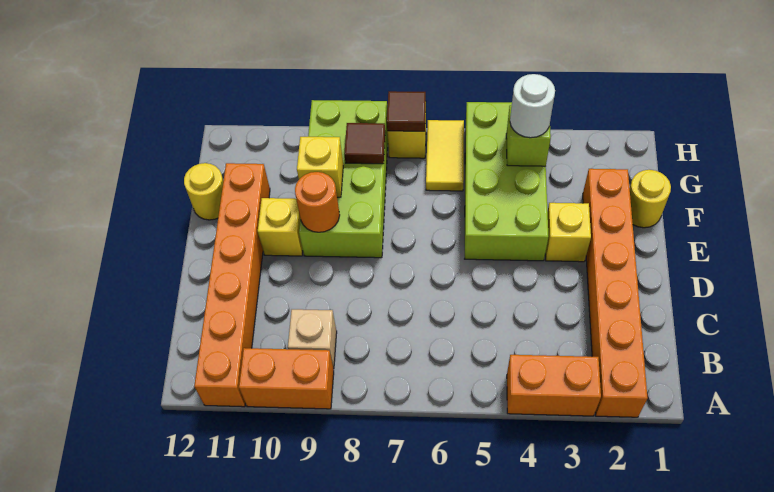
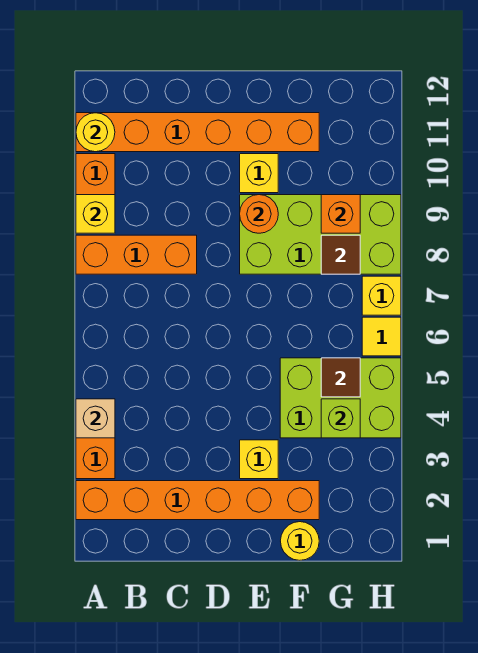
none -> orange 1x3 brick [76,235,197,274]
tan 1x1 brick [288,309,337,369] -> tan 1x1 brick moved to [76,399,115,438]
lime 2x4 brick [465,102,548,261] -> lime 2x3 brick [280,358,401,438]
yellow 1x1 brick [297,137,343,197] -> yellow 1x1 brick moved to [76,195,115,233]
yellow 1x1 round brick [184,163,224,220] -> yellow 1x1 round brick moved to [76,113,115,152]
white 1x1 round brick [510,74,555,138] -> none
yellow 1x2 tile [426,120,464,191] -> yellow 1x1 tile [362,317,401,356]
none -> orange 1x1 brick [321,195,360,233]
brown 1x1 tile [387,91,426,131] -> brown 1x1 tile moved to [321,358,360,397]

